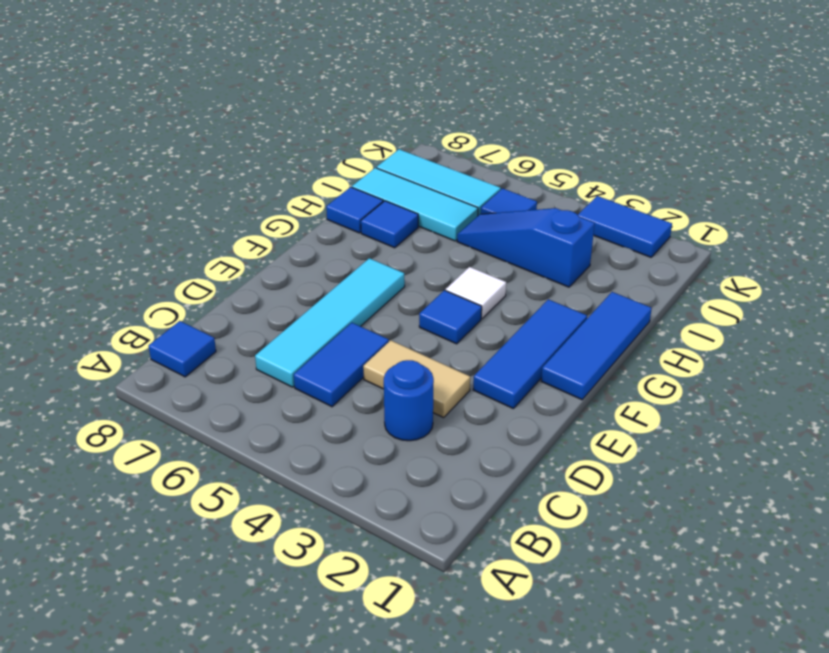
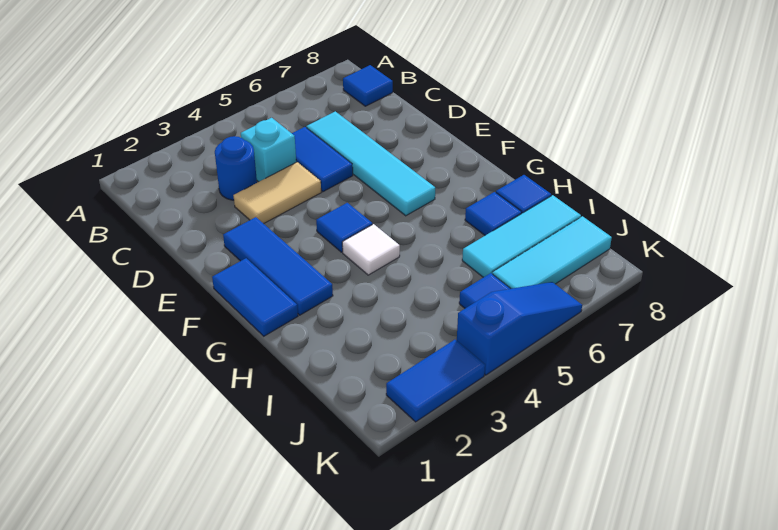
none -> cyan 1x1 brick [241,118,296,182]
blue 1x3 tile [541,292,652,400] -> blue 1x2 tile [212,258,298,336]
blue 1x3 slope [457,208,595,287] -> blue 1x3 slope moved to [457,282,582,375]

